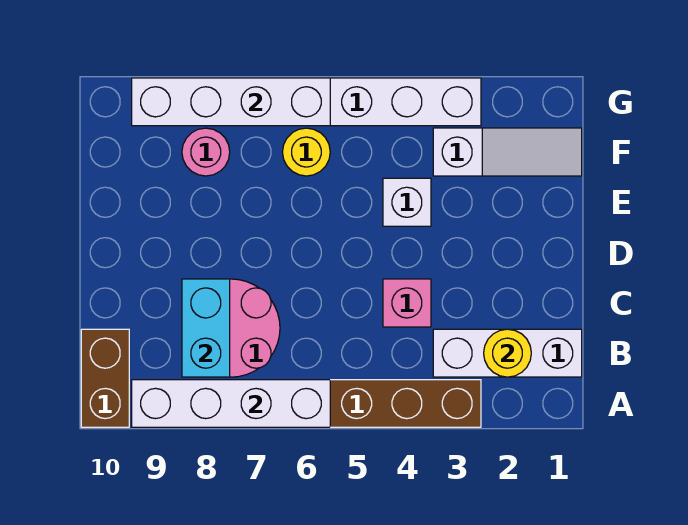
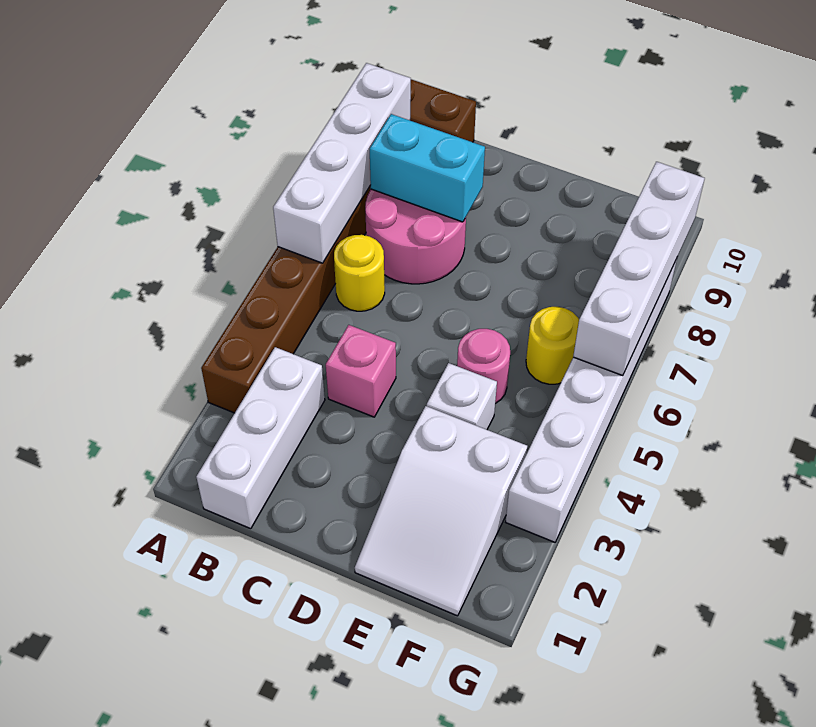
yellow 1x1 round brick [484,329,531,377] -> yellow 1x1 round brick moved to [334,235,385,311]
white 1x3 slope [433,128,582,176] -> white 2x3 slope [355,406,527,616]
pink 1x1 round brick [182,128,230,176] -> pink 1x1 round brick moved to [457,329,510,404]

